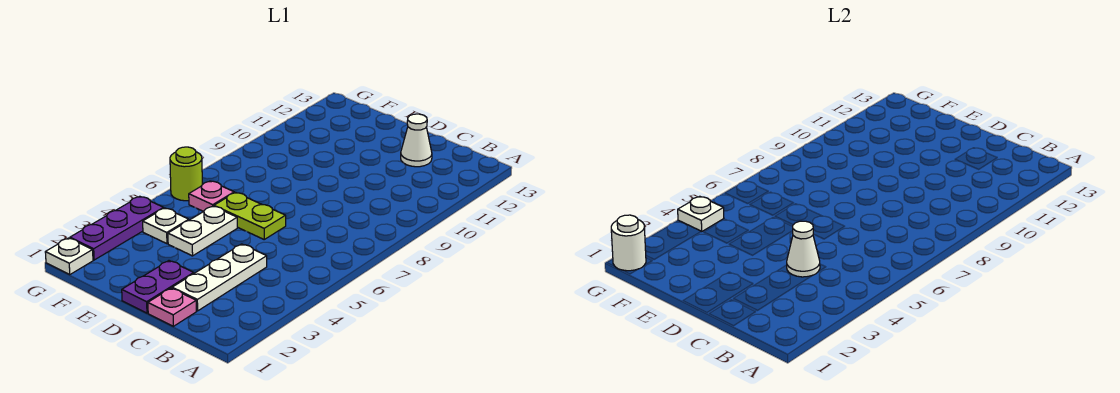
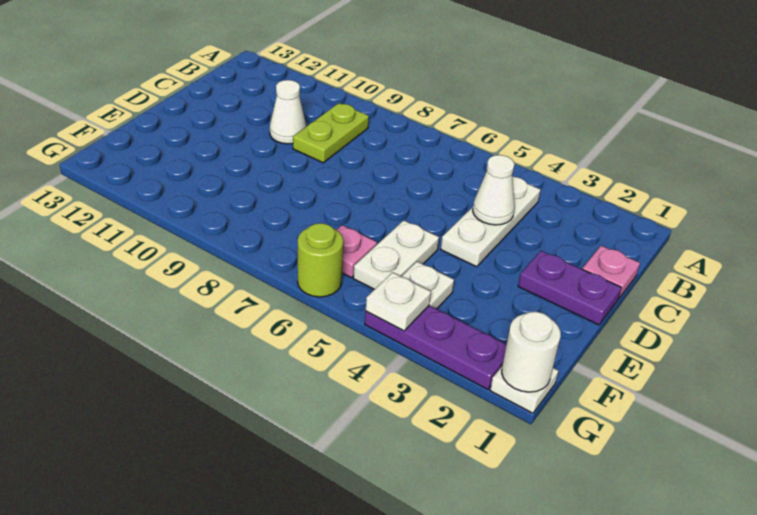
white 1x3 plate [172,244,267,311] -> white 1x3 plate turned to [441,177,541,267]
white 1x1 cone [401,114,432,167] -> white 1x1 cone moved to [270,80,307,144]
lime 1x2 plate [214,193,286,239] -> lime 1x2 plate moved to [293,103,369,163]
white 1x2 plate [168,206,237,256] -> white 1x2 plate turned to [353,220,439,289]

